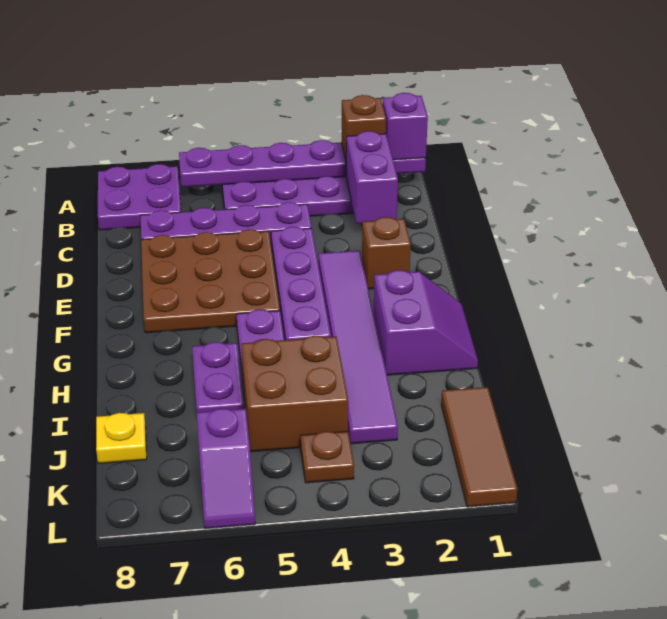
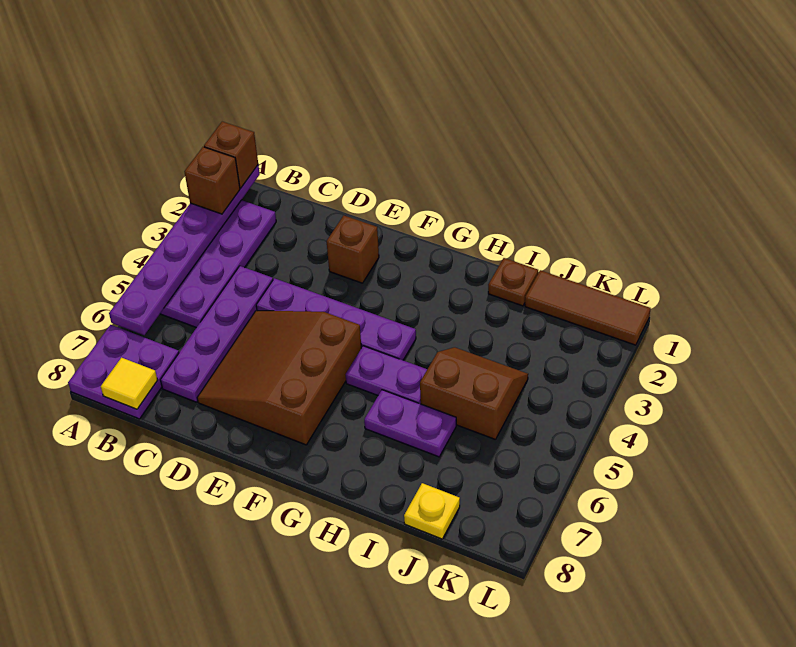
purple 1x1 brick [382,93,428,160] -> brown 1x1 brick [204,122,258,188]
purple 1x2 brick [346,131,398,224] -> none
none -> yellow 1x1 tile [101,358,157,409]
brown 3x3 plate [141,229,280,333] -> brown 3x3 slope [197,311,361,445]
purple 1x6 tile [318,251,398,444] -> none
purple 2x2 slope [374,270,478,375] -> none
brown 2x2 brick [241,336,348,452] -> brown 2x2 slope [420,347,528,440]
brown 1x1 plate [300,431,354,483] -> brown 1x1 plate moved to [488,258,538,306]
purple 1x2 slope [197,408,255,529] -> none

